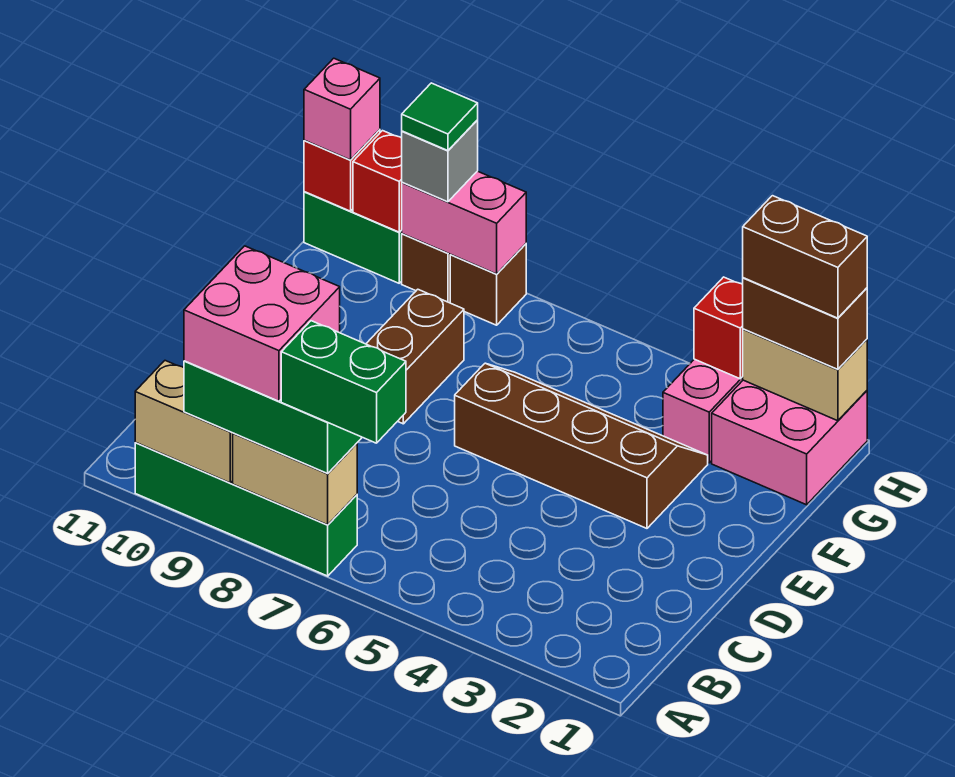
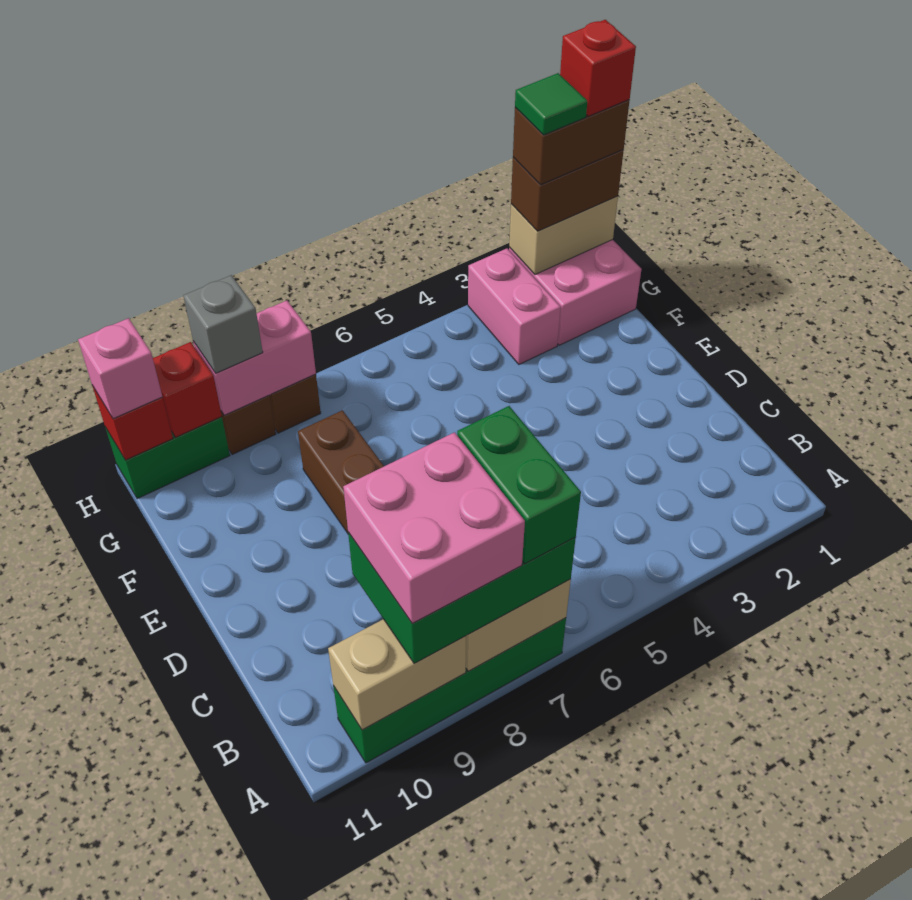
green 1x2 brick [281,321,406,443] -> green 1x2 brick turned to [457,406,581,564]
brown 2x4 slope [455,363,708,528] -> none
red 1x1 brick [694,277,743,379] -> red 1x1 brick moved to [560,20,636,116]
green 1x1 tile [402,83,478,151] -> green 1x1 tile moved to [515,73,587,135]

